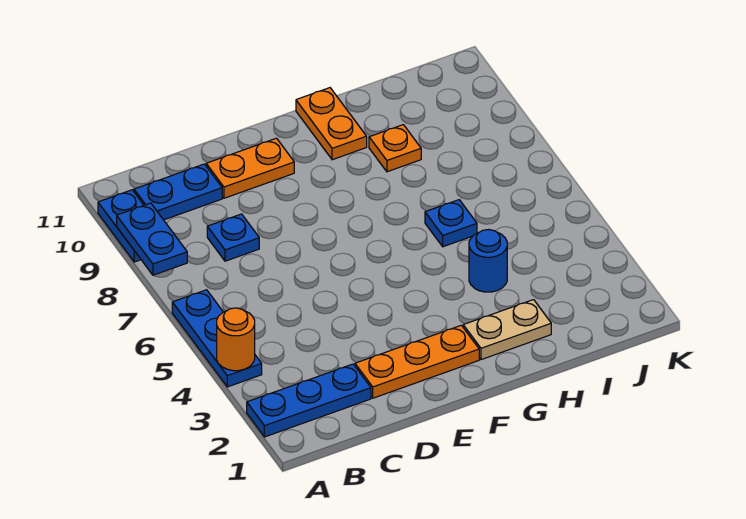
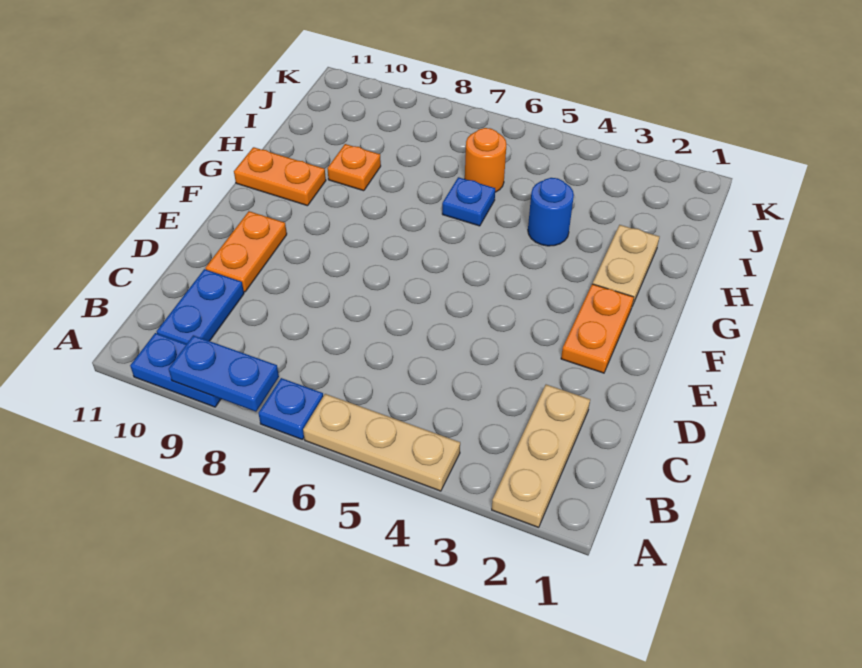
blue 1x3 plate [247,364,371,437] -> tan 1x3 plate [492,385,590,527]
blue 1x3 plate [172,290,262,387] -> tan 1x3 plate [303,394,460,491]
orange 1x1 round brick [217,308,255,371] -> orange 1x1 round brick moved to [465,128,507,192]
blue 1x1 plate [207,214,259,261] -> blue 1x1 plate moved to [258,378,323,439]
orange 1x3 plate [355,325,479,398] -> orange 1x2 plate [561,284,634,373]

